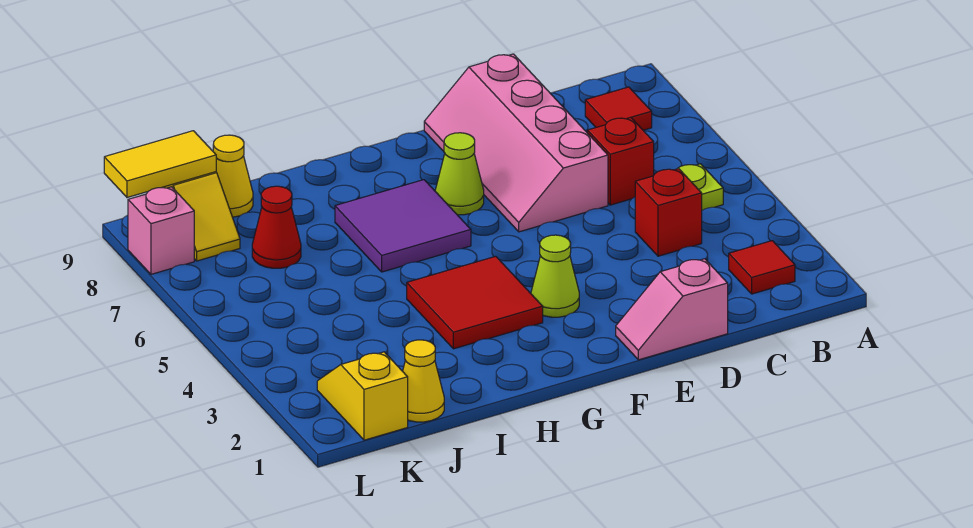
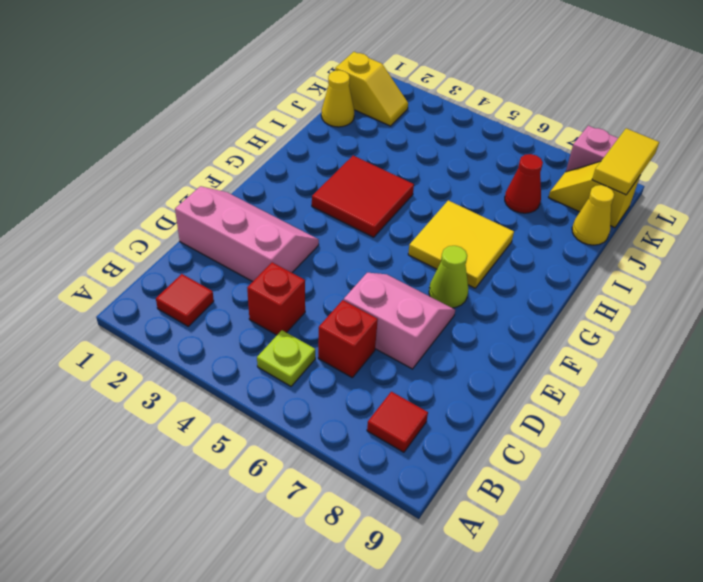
pink 1x2 slope [616,259,728,360] -> pink 2x3 slope [175,186,319,282]
pink 2x4 slope [424,54,608,232] -> pink 2x2 slope [344,273,455,369]
lime 1x1 cone [531,235,579,317] -> none
purple 2x2 tile [335,180,471,272] -> yellow 2x2 tile [408,200,514,288]

